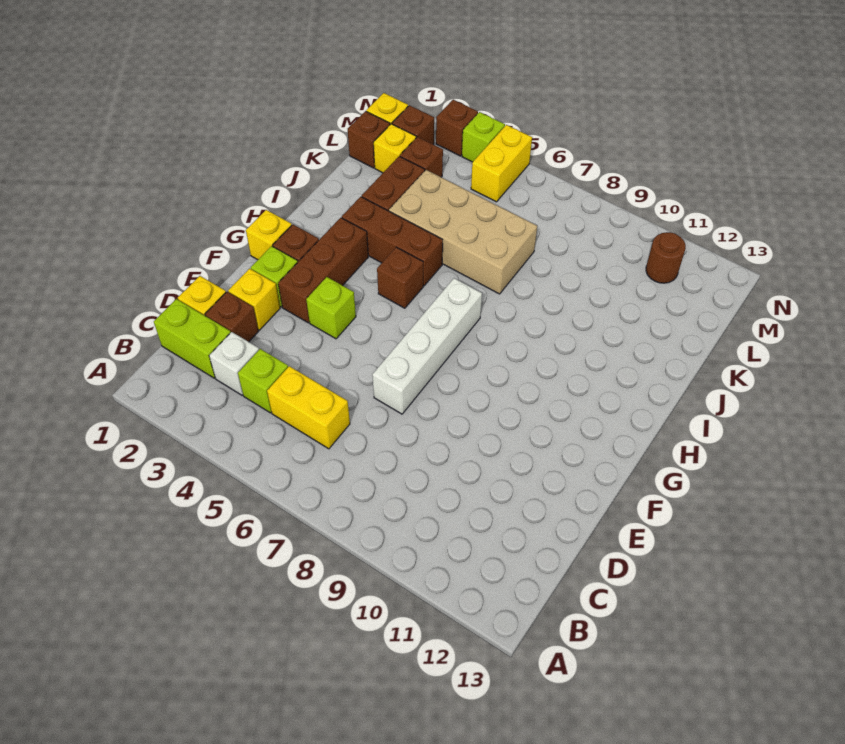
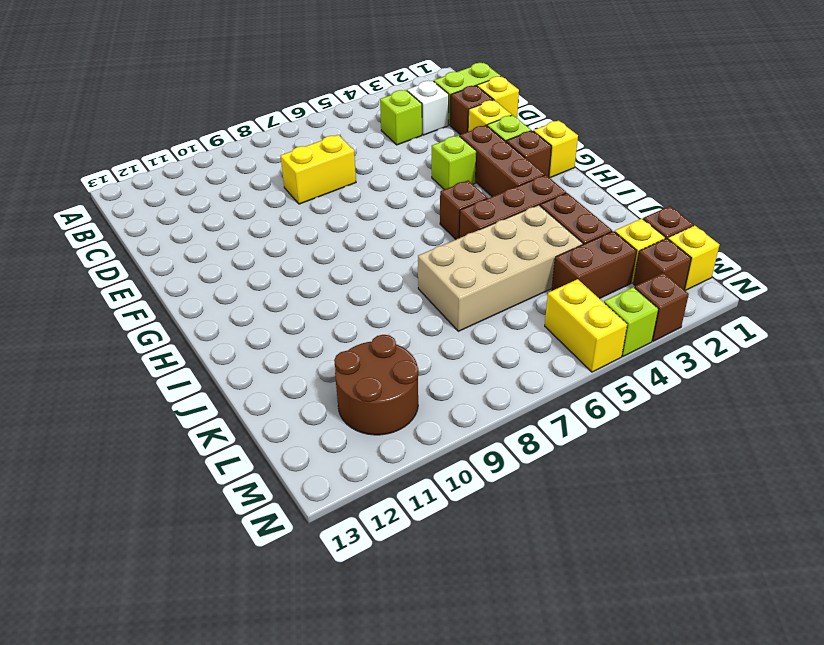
yellow 1x2 brick [267,366,350,449] -> yellow 1x2 brick moved to [281,135,356,204]
white 1x4 brick [372,278,482,414] -> none
brown 1x1 brick [400,137,443,177] -> brown 1x2 brick [552,231,636,299]
brown 1x1 round brick [646,232,686,283] -> brown 2x2 round brick [334,335,418,435]

